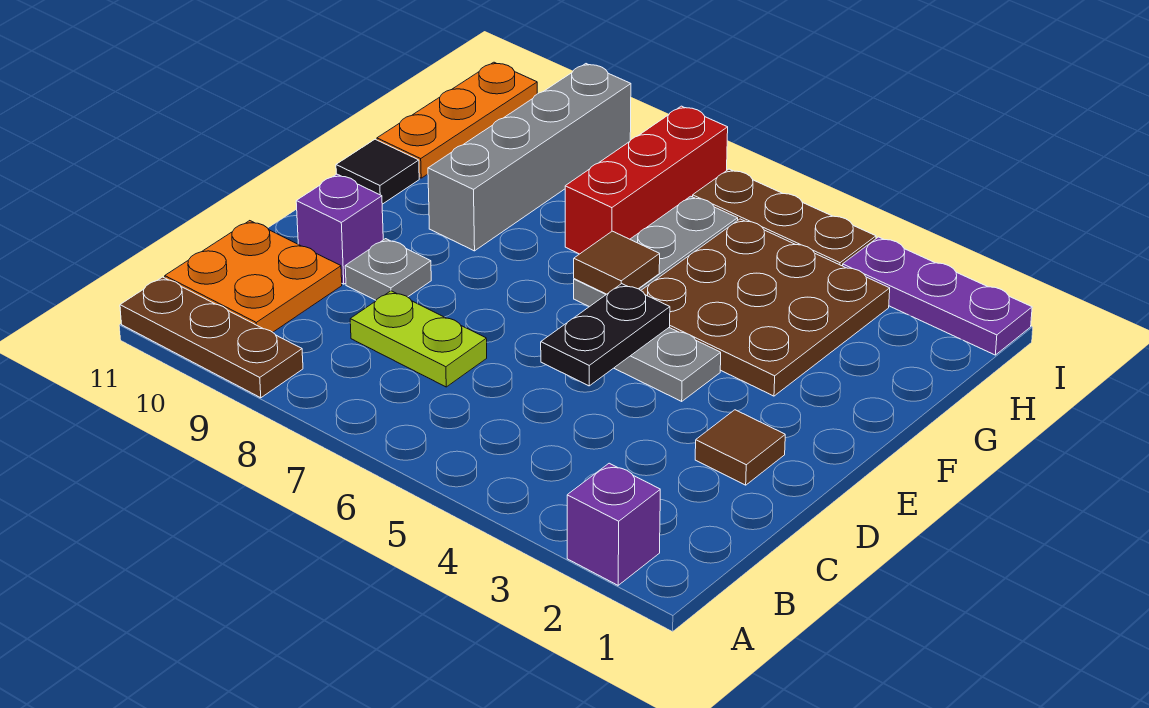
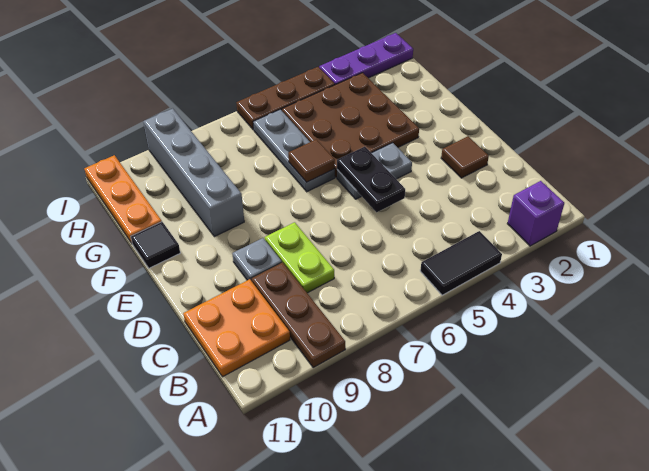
none -> black 1x2 tile [420,231,502,295]
brown 1x3 plate [120,277,303,398] -> brown 1x3 plate turned to [252,263,345,367]
lime 1x2 plate [350,291,487,387] -> lime 1x2 plate turned to [265,222,334,293]
purple 1x1 brick [296,174,383,284] -> none
red 1x3 brick [565,106,728,254] -> none

